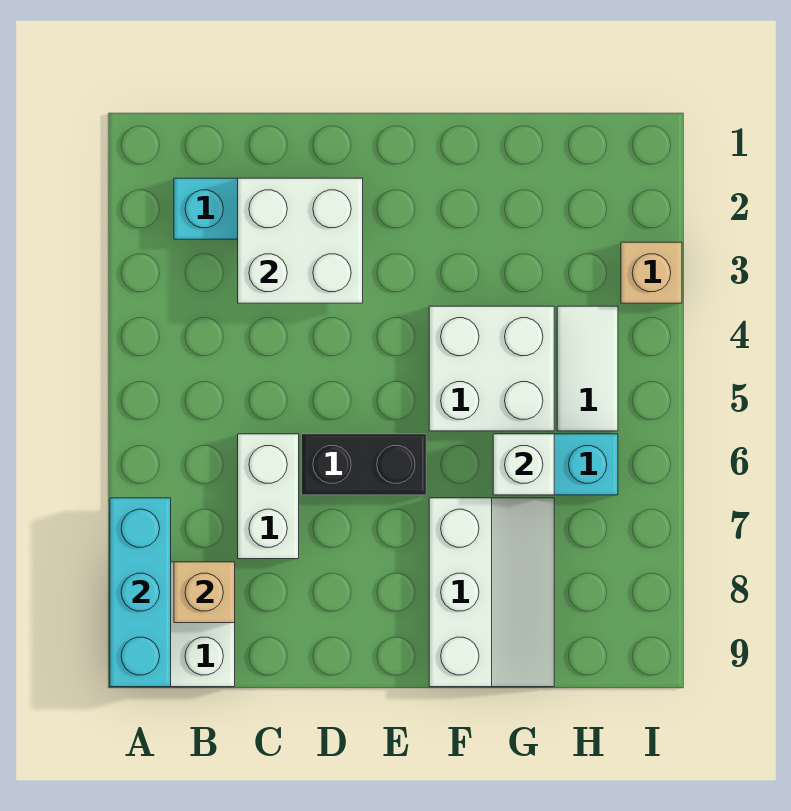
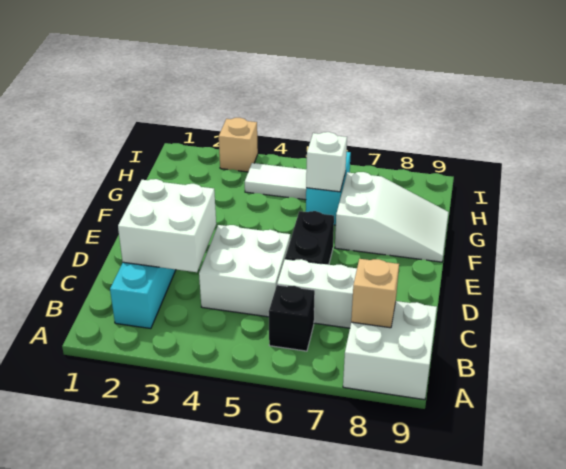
cyan 1x3 brick [110,498,171,687] -> none
none -> black 1x1 brick [269,285,315,351]
white 2x2 brick [429,306,554,431] -> white 2x2 brick moved to [199,225,290,317]
white 2x3 slope [429,498,554,687] -> white 2x3 slope turned to [335,172,449,262]

